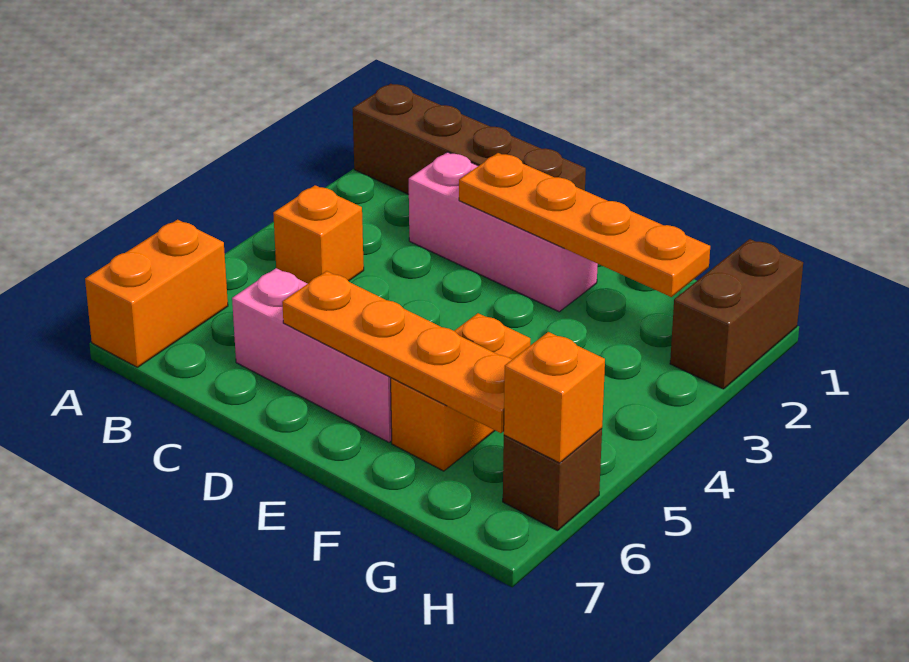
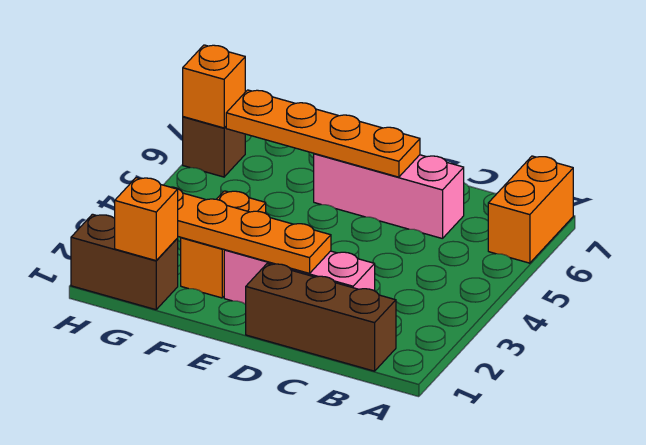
brown 1x4 brick [353,84,586,194] -> brown 1x3 brick [246,264,396,371]
orange 1x1 brick [273,185,364,284] -> orange 1x1 brick moved to [115,178,178,261]
orange 1x2 brick [391,313,530,471] -> orange 1x2 brick moved to [181,191,266,298]
brown 1x2 brick [670,239,803,389] -> brown 1x2 brick turned to [71,214,178,310]

